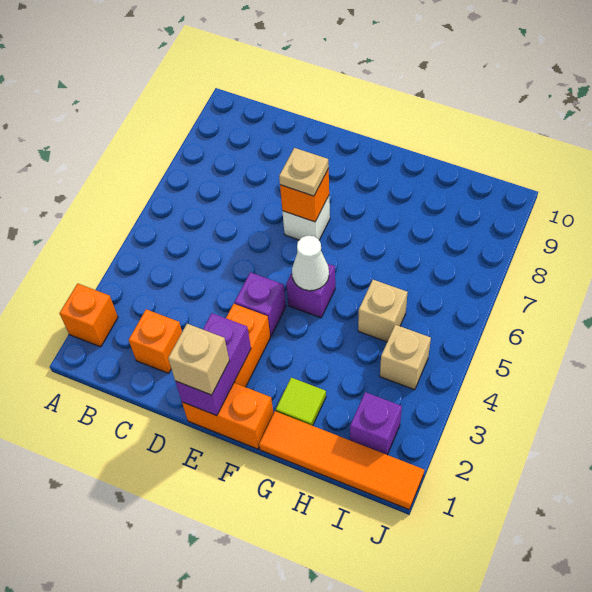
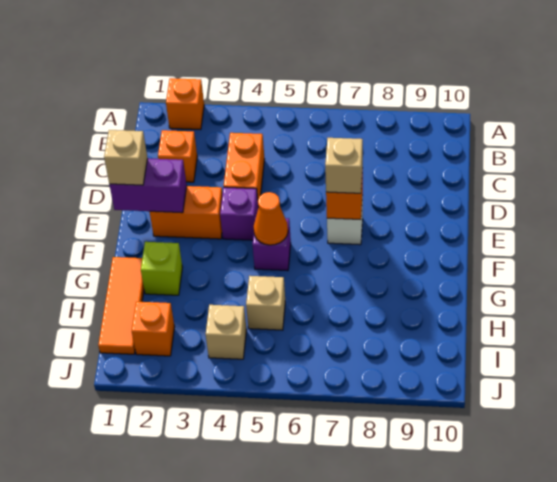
orange 1x2 brick [182,383,274,449] -> orange 1x2 brick moved to [224,133,265,199]
tan 1x1 plate [279,148,329,196] -> tan 1x1 brick [325,138,363,193]
white 1x1 cone [292,236,329,291] -> orange 1x1 cone [254,192,288,245]
orange 1x4 tile [259,411,424,510] -> orange 1x3 tile [98,257,144,354]
lime 1x1 tile [276,378,326,426] -> lime 1x1 brick [141,242,182,295]
purple 1x1 brick [350,392,402,455] -> orange 1x1 brick [132,302,175,356]

